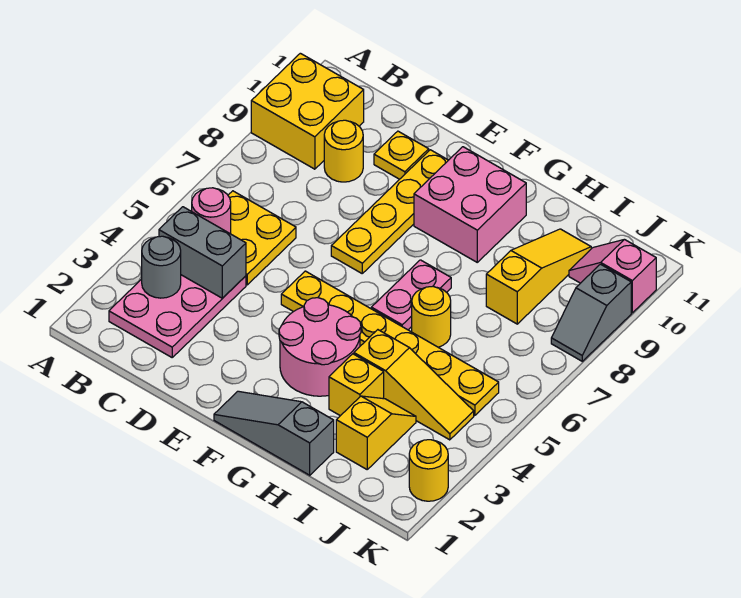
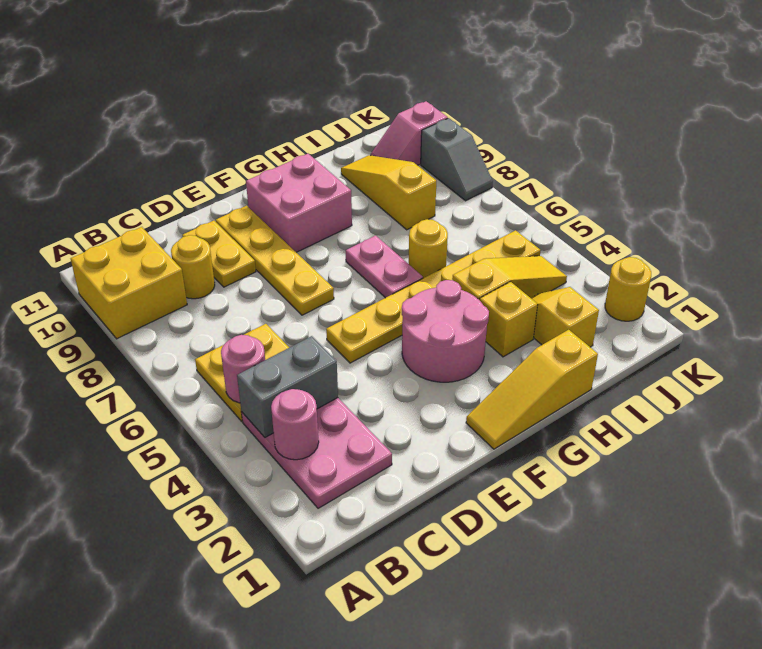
grey 1x1 round brick [142,236,181,298] -> pink 1x1 round brick [271,389,319,460]
yellow 1x1 plate [374,131,429,179] -> yellow 1x2 plate [182,221,256,287]
grey 1x3 slope [214,391,334,475] -> yellow 1x3 slope [466,330,598,449]

